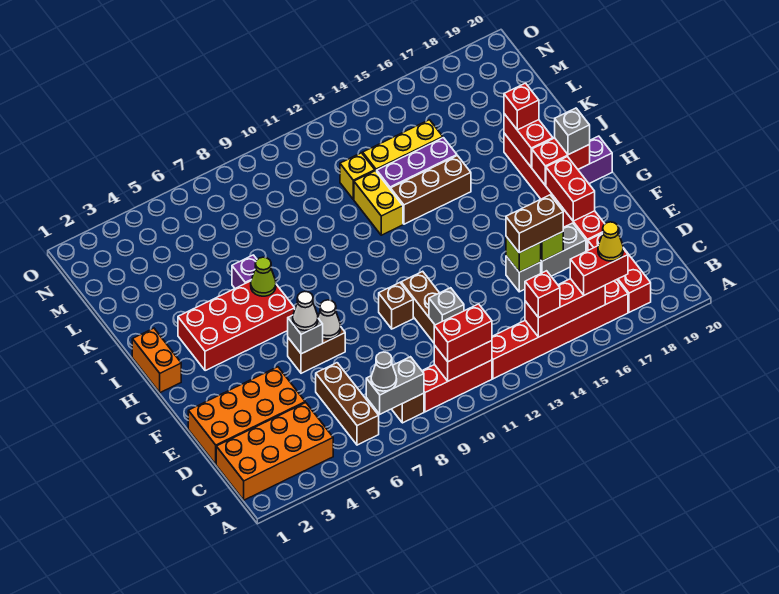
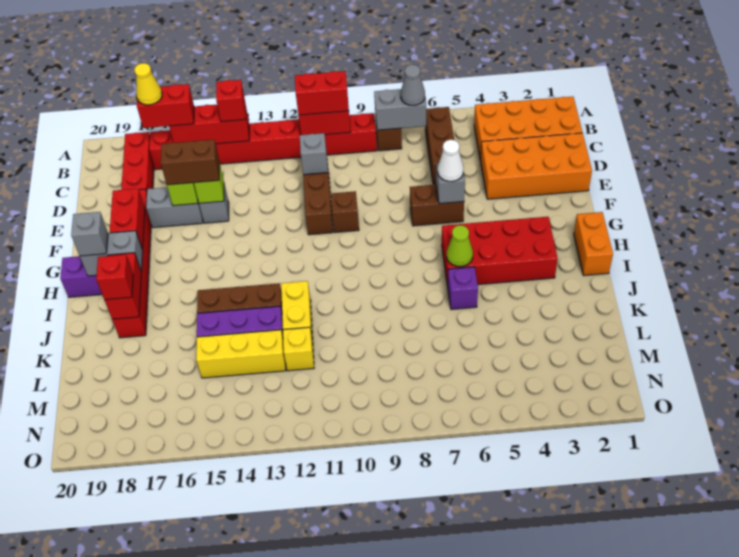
white 1x1 cone [318,300,341,339] -> none
red 1x2 brick [532,138,590,185] -> grey 1x2 brick [80,231,143,276]

